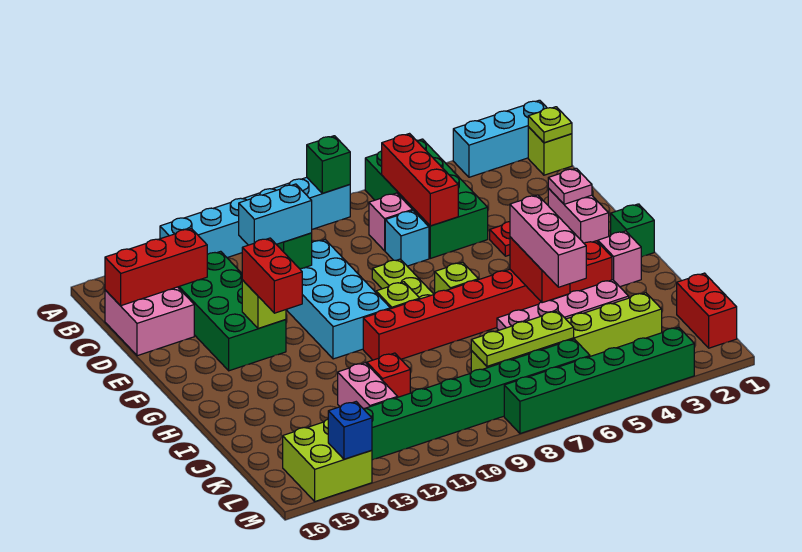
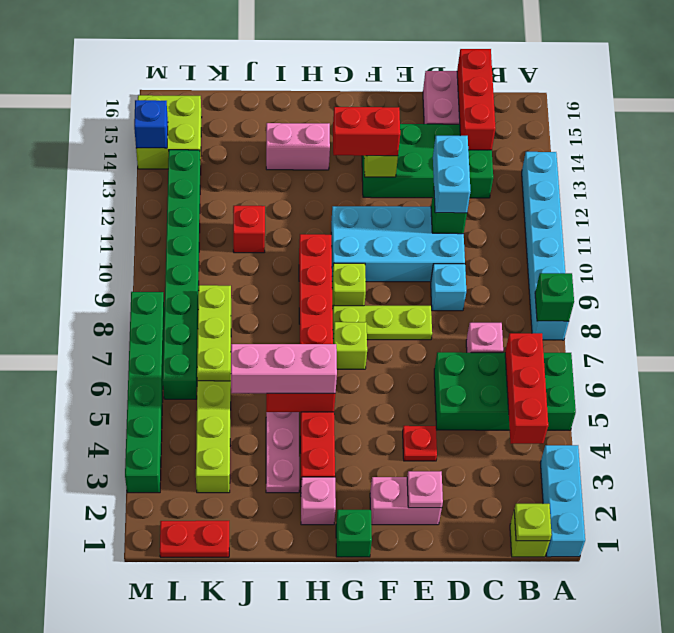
red 1x3 brick [382,134,458,226] -> red 1x3 brick turned to [505,333,548,444]
cyan 1x1 brick [385,210,429,266] -> cyan 1x1 brick moved to [431,264,466,311]
pink 1x2 brick [338,363,398,408] -> pink 1x2 brick moved to [266,123,330,170]
red 1x2 brick [677,273,737,348] -> red 1x2 plate [160,521,229,557]

